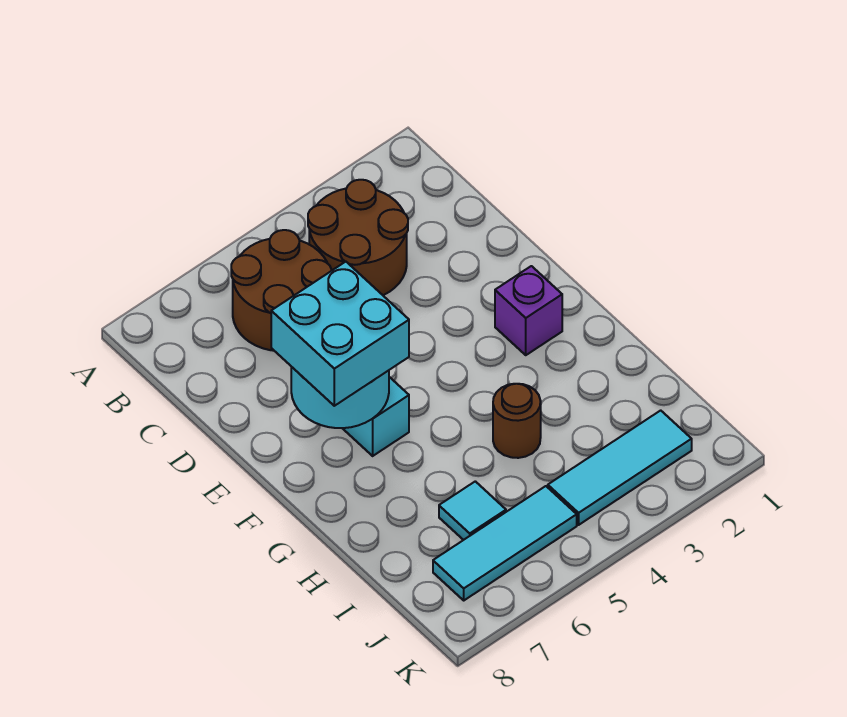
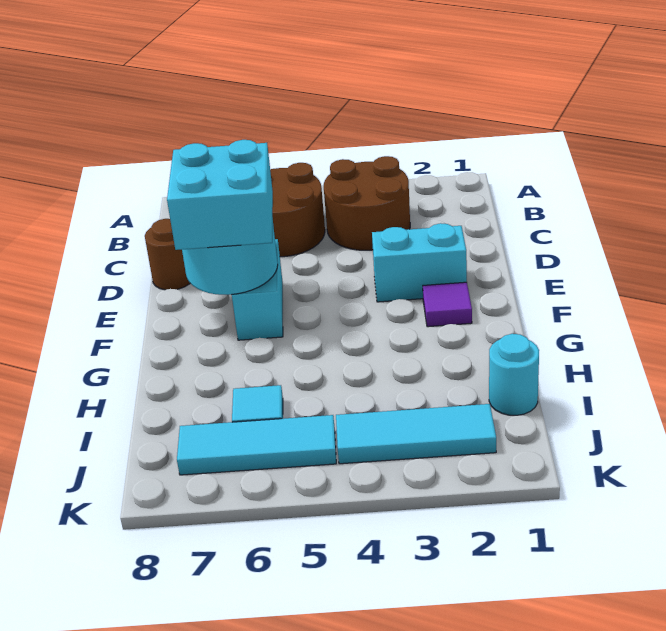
none -> cyan 1x2 brick [372,223,467,302]
purple 1x1 brick [495,266,562,355] -> purple 1x1 tile [423,282,472,327]
brown 1x1 round brick [493,384,541,458] -> brown 1x1 round brick moved to [145,219,190,290]
none -> cyan 1x1 round brick [489,334,539,415]

